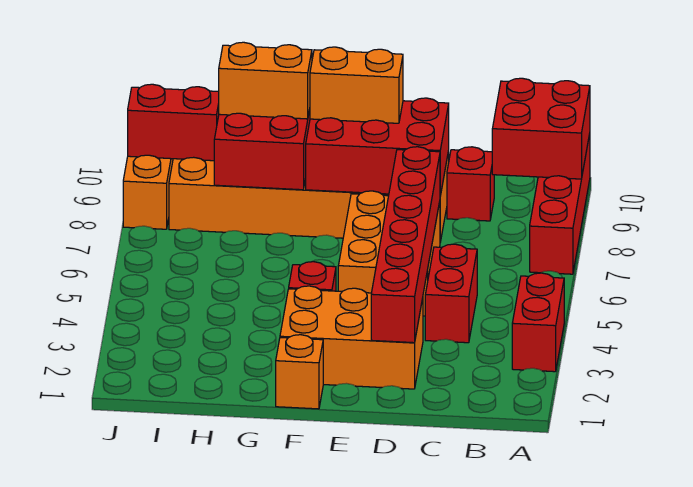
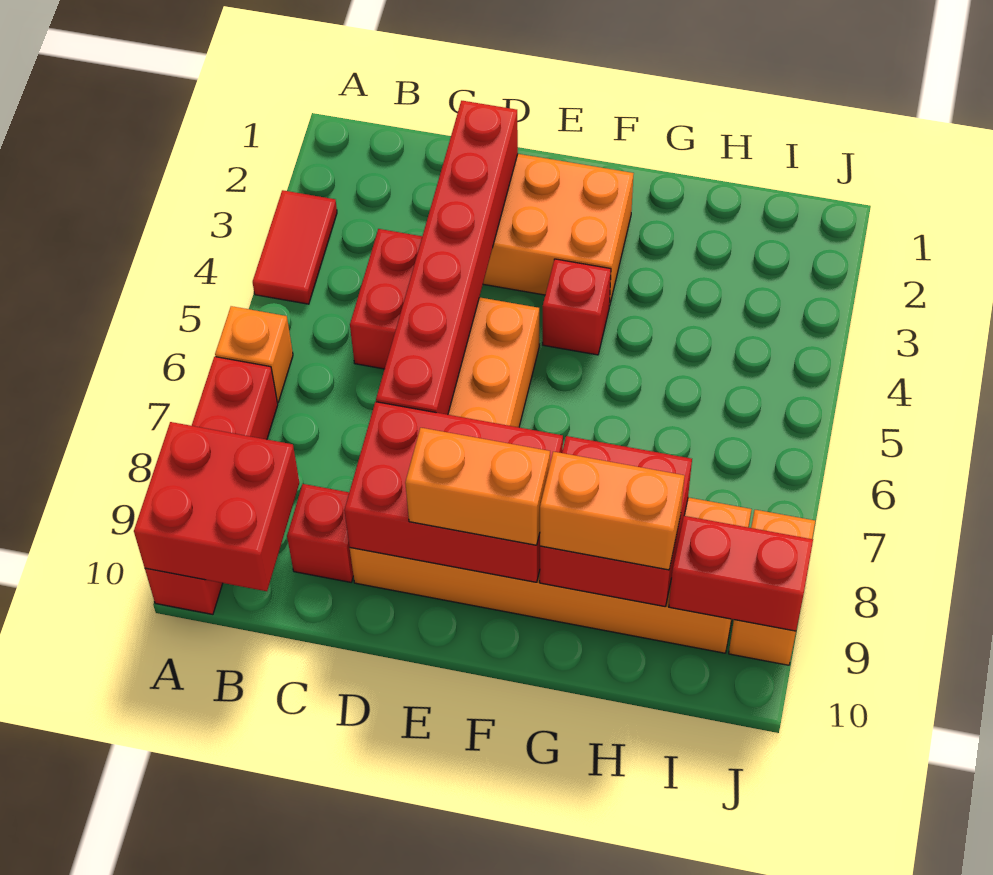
red 1x2 brick [512,273,564,372] -> red 1x2 tile [253,190,337,304]
orange 1x1 brick [276,335,323,409] -> orange 1x1 brick moved to [215,306,293,402]

